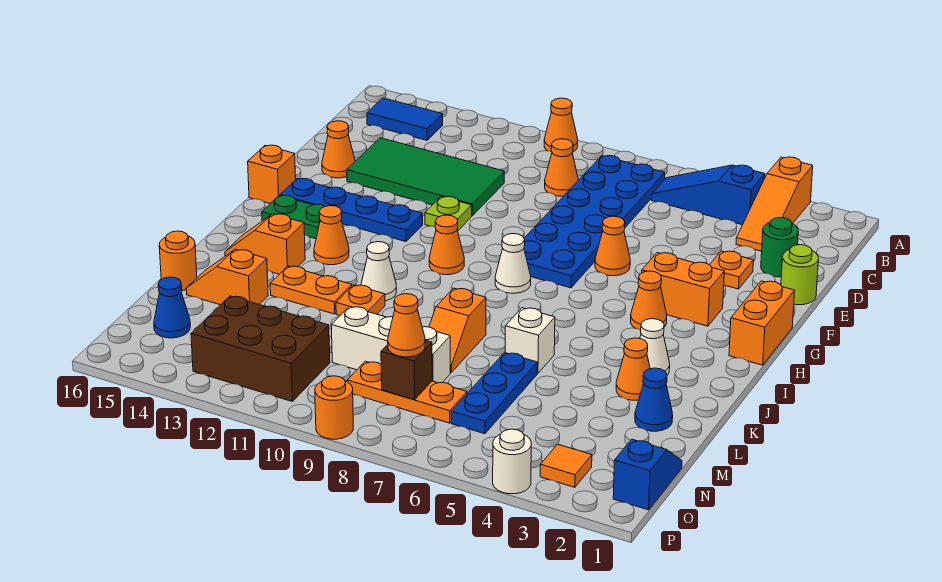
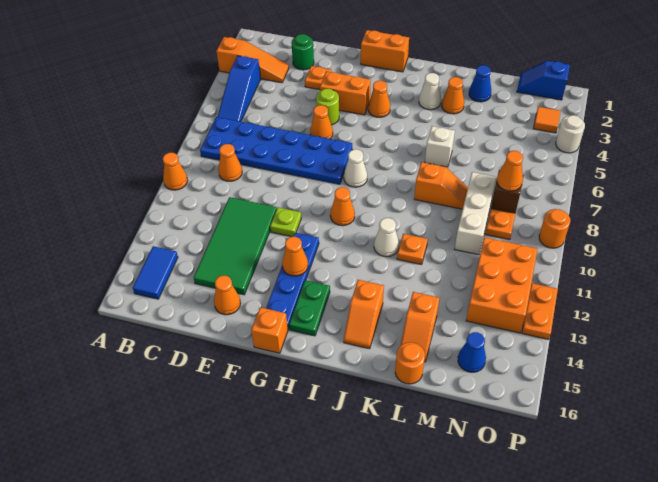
lime 1x1 round brick [781,245,818,305] -> lime 1x1 round brick moved to [316,89,339,125]
orange 1x2 brick [642,253,724,326] -> orange 1x2 brick turned to [320,72,371,115]
orange 1x1 cone [314,206,349,265] -> orange 1x1 cone moved to [282,237,308,276]
orange 1x2 plate [270,266,352,314] -> orange 1x2 plate moved to [522,283,558,339]
blue 1x3 plate [451,353,537,434] -> none
brown 2x3 brick [191,296,330,401] -> orange 2x3 brick [466,237,537,333]

